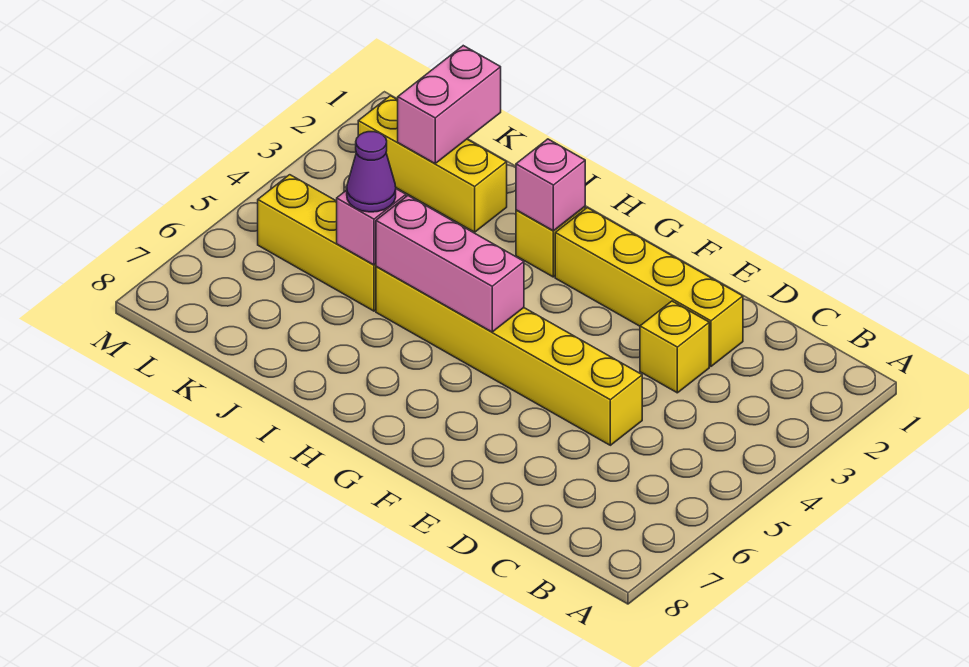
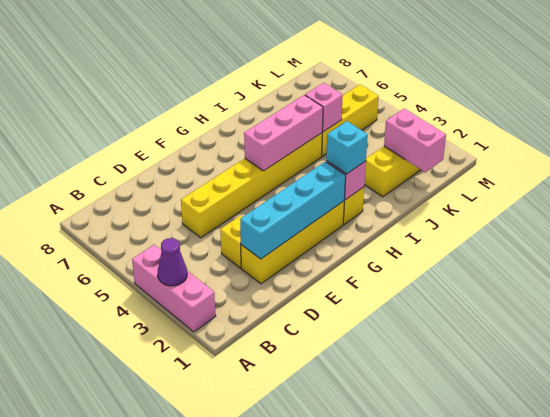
none -> pink 1x3 brick [132,245,216,332]
none -> cyan 1x4 brick [240,162,346,259]
none -> cyan 1x1 brick [326,121,368,174]
purple 1x1 cone [347,132,396,212] -> purple 1x1 cone moved to [158,238,187,286]

